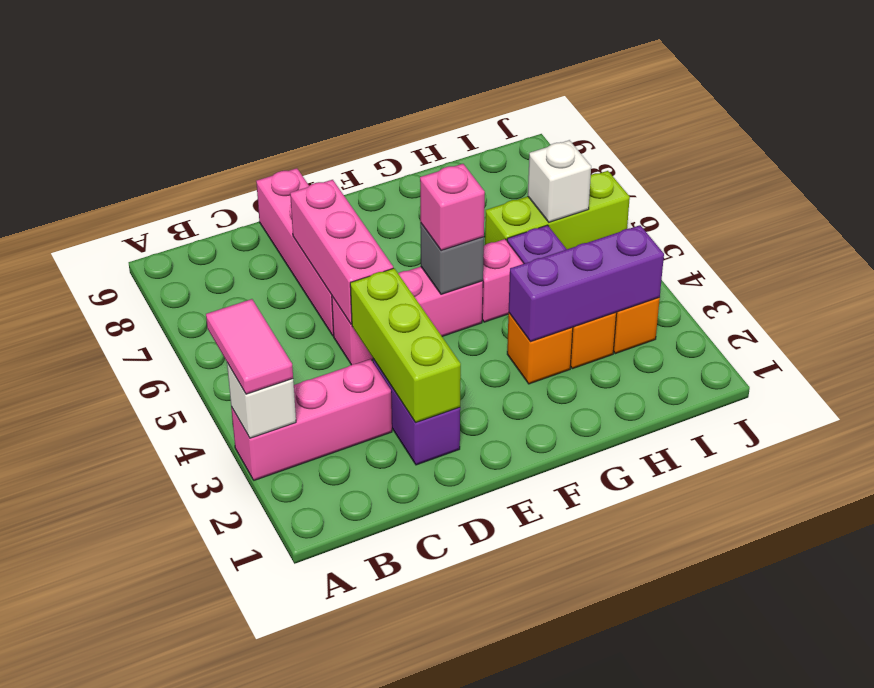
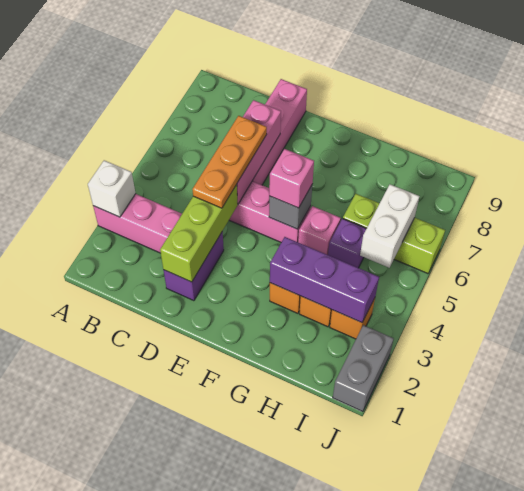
pink 1x2 tile [206,299,293,394] -> none
none -> orange 1x3 plate [192,116,267,208]
white 1x1 brick [528,140,591,222] -> white 1x2 brick [360,184,419,268]
none -> grey 1x2 brick [333,325,394,412]

